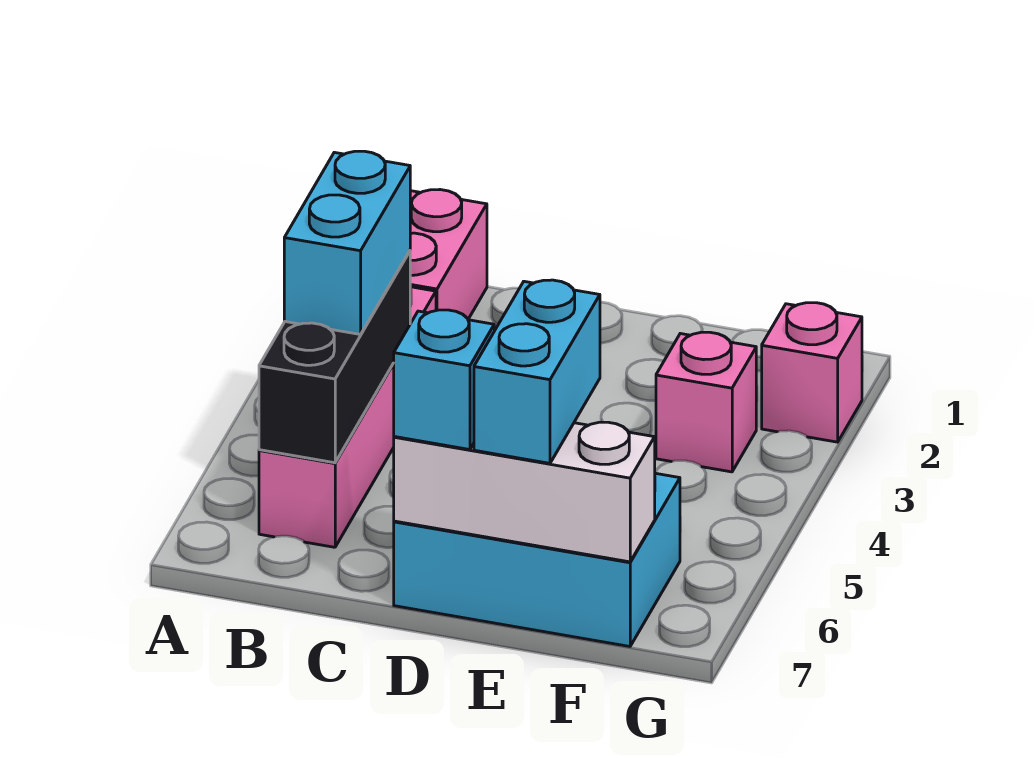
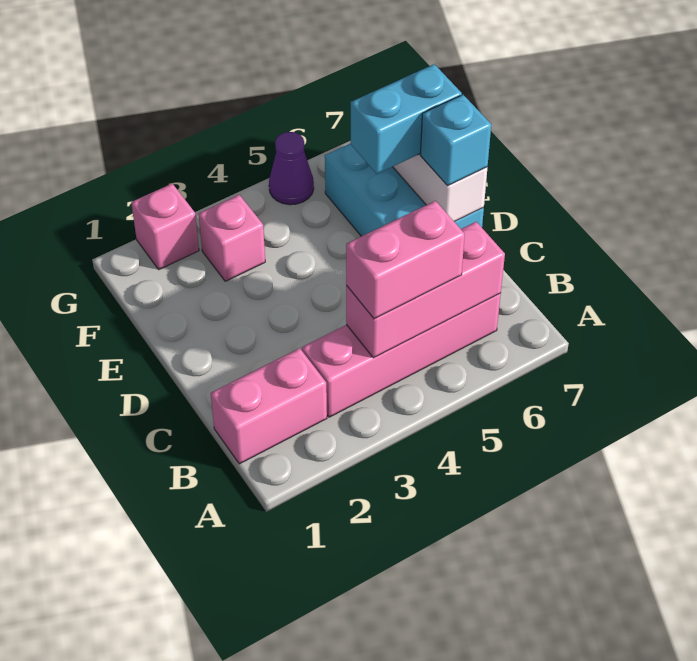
black 1x3 brick [259,251,410,463] -> pink 1x3 brick [346,222,505,358]
cyan 1x2 brick [284,151,410,334] -> pink 1x2 brick [346,201,465,319]
none -> purple 1x1 cone [269,132,314,205]

